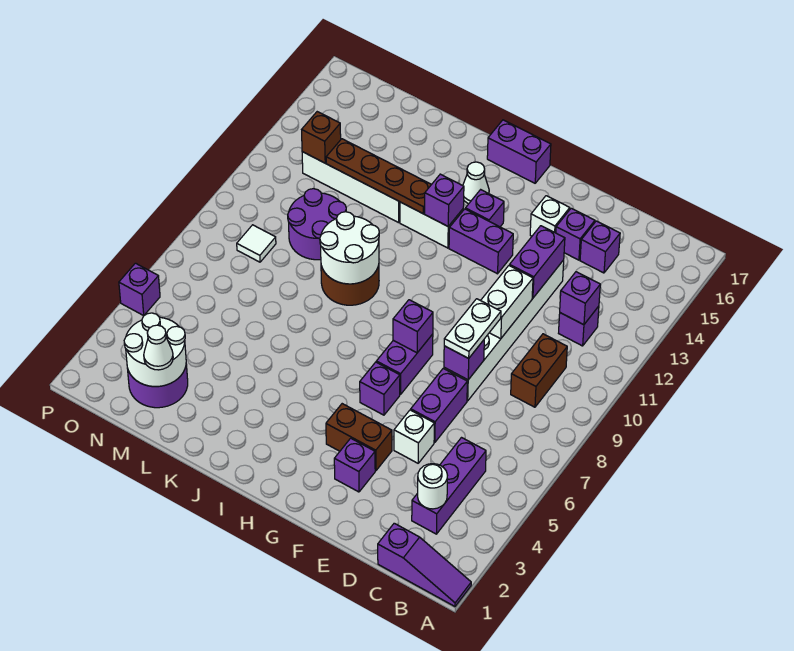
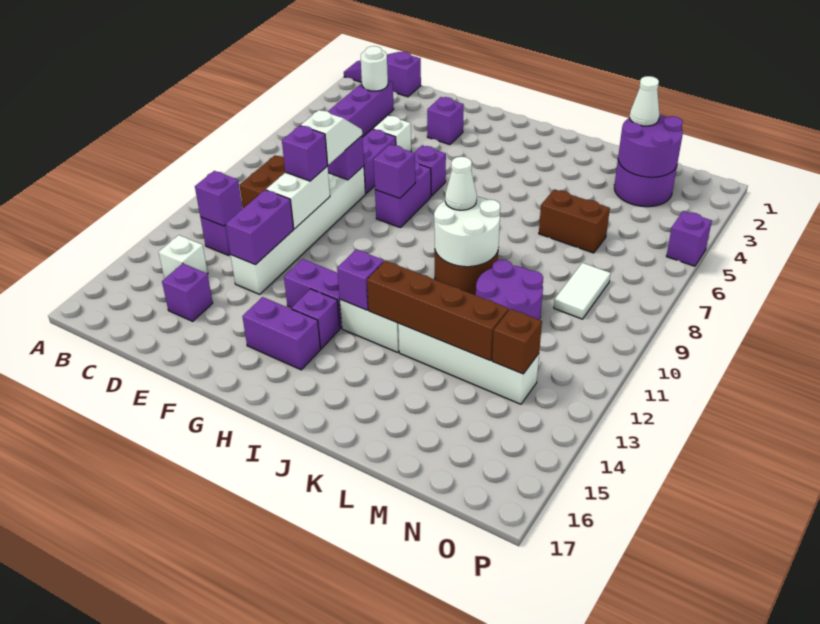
white 1x2 plate [444,299,501,358] -> white 1x2 slope [301,110,362,165]
purple 1x1 brick [556,208,595,260] -> purple 1x1 brick moved to [282,126,328,181]
brown 1x2 brick [326,404,392,471] -> brown 1x2 brick moved to [539,189,610,253]
white 1x1 brick [530,196,570,236] -> white 1x1 brick moved to [159,235,208,279]
purple 1x2 brick [487,120,551,183] -> purple 1x2 brick moved to [242,297,320,370]
white 1x1 cone [463,162,489,204] -> white 1x1 cone moved to [445,157,477,210]
brown 1x4 plate [326,139,431,213] -> brown 1x4 brick [367,261,509,361]
white 2x2 round brick [124,313,186,387] -> purple 2x2 round brick [618,115,683,177]
white 1x1 tile [237,225,276,262] -> white 1x2 tile [554,263,611,319]

